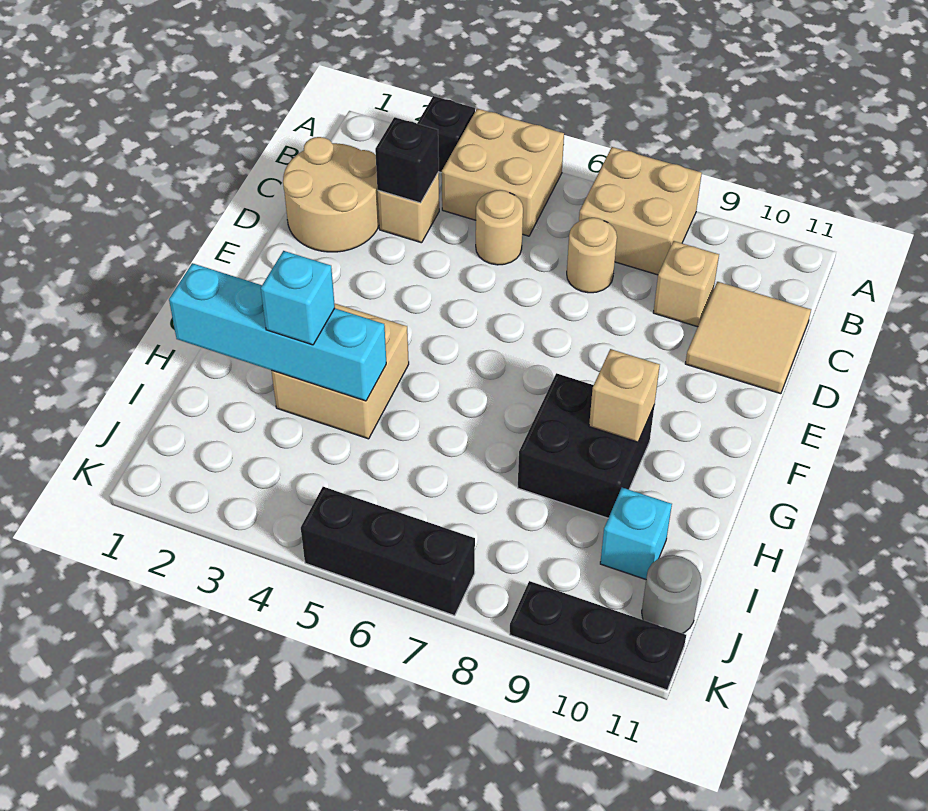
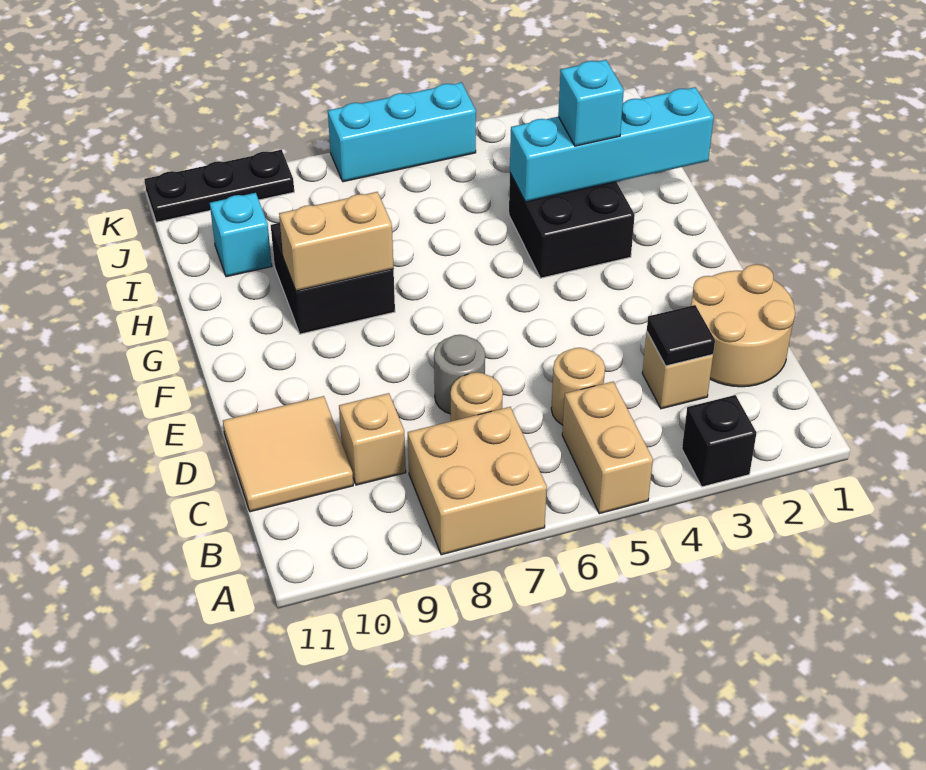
tan 2x2 brick [442,109,564,236] -> tan 1x2 brick [562,382,653,514]
black 1x1 brick [375,117,439,203] -> black 1x1 tile [647,305,715,366]
tan 2x2 brick [272,303,409,439] -> black 2x2 brick [509,173,635,278]
tan 1x1 brick [589,349,660,442] -> tan 1x2 brick [279,192,394,291]
grey 1x1 round brick [642,555,701,633] -> grey 1x1 round brick moved to [434,335,485,414]
black 1x3 brick [301,487,475,616] -> cyan 1x3 brick [328,82,476,182]

